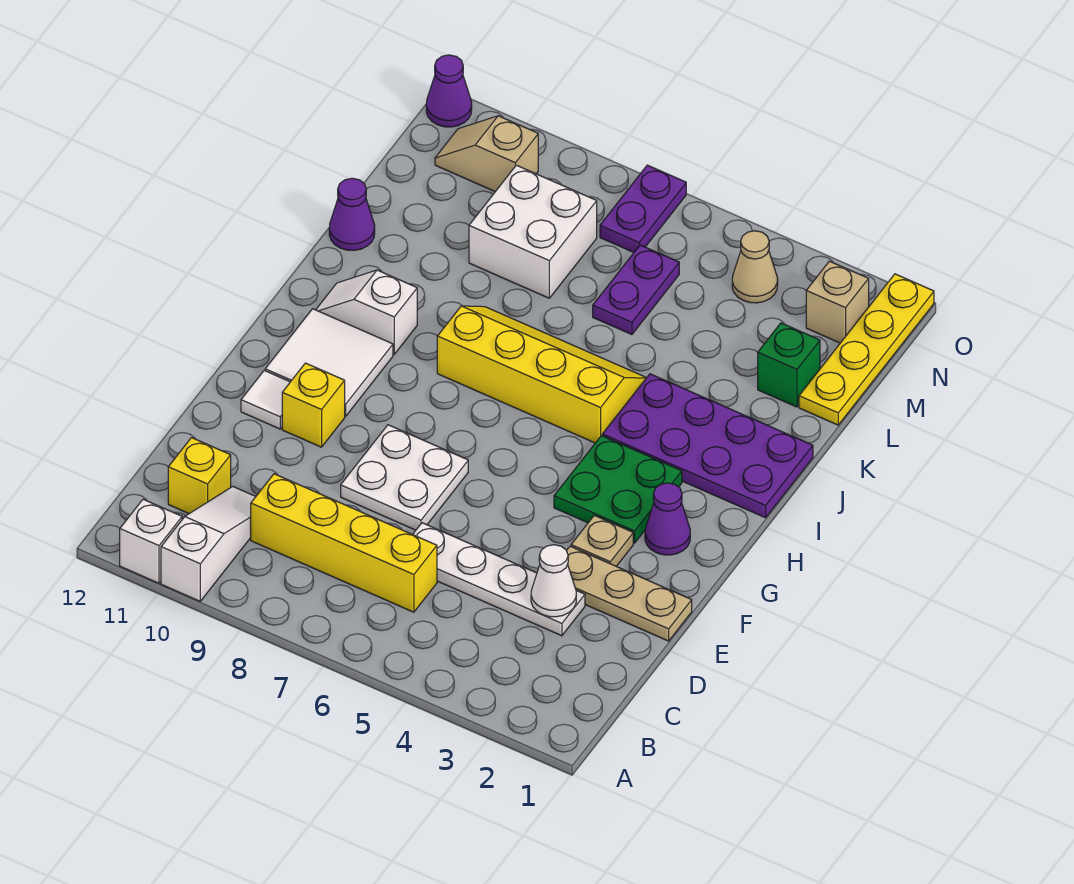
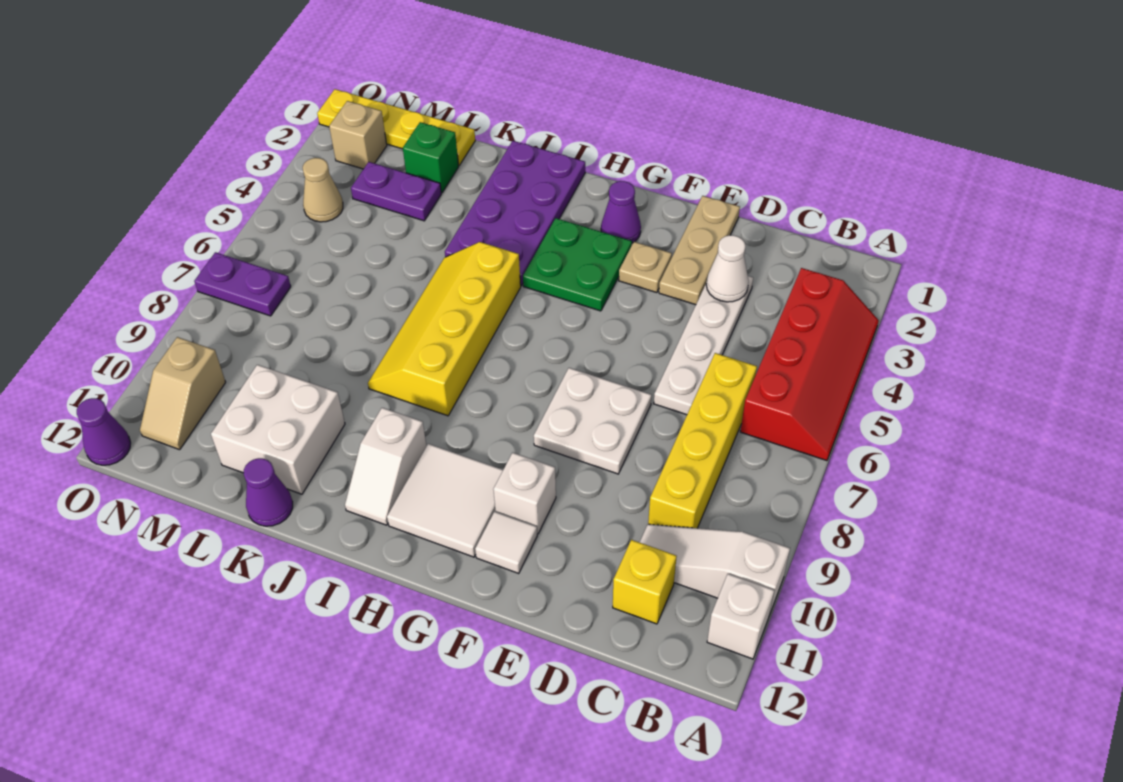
none -> red 2x4 slope [740,268,879,461]
yellow 1x1 brick [282,363,345,447] -> white 1x1 brick [493,453,556,534]
purple 1x2 plate [593,245,679,335] -> purple 1x2 plate moved to [351,162,441,221]
white 2x2 brick [469,165,597,298] -> white 2x2 brick moved to [211,365,345,494]

